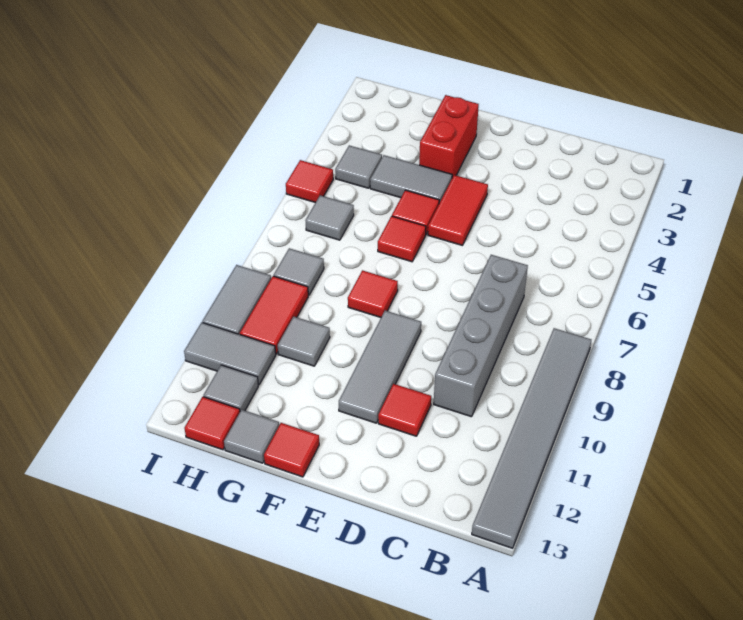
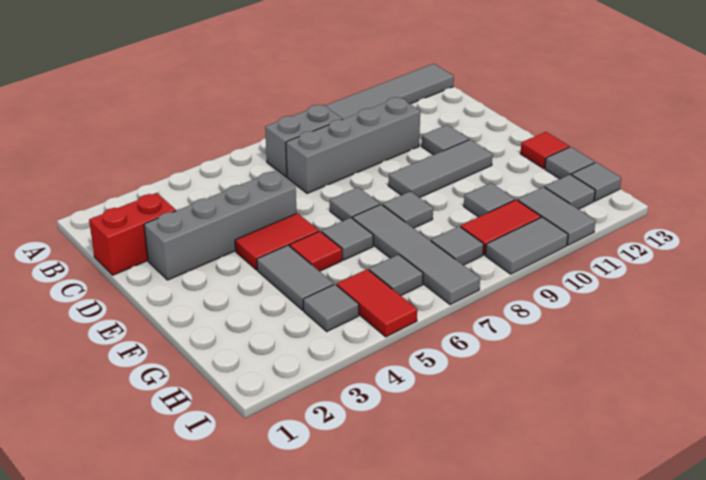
none -> grey 1x2 brick [265,105,342,177]
none -> grey 1x4 brick [144,171,297,280]
red 1x1 tile [378,384,431,436] -> grey 1x1 tile [422,125,469,155]
none -> grey 1x1 tile [330,187,380,221]
red 1x2 brick [419,95,479,178] -> red 1x2 brick moved to [89,193,176,275]
red 1x1 tile [378,216,426,262] -> grey 1x1 tile [321,218,373,260]
none -> grey 1x4 tile [352,204,480,305]
red 1x1 tile [348,270,398,317] -> grey 1x1 tile [382,191,433,228]
red 1x1 tile [185,397,240,450] -> grey 1x1 tile [571,162,621,201]
red 1x1 tile [286,160,333,203] -> red 1x2 tile [337,269,417,337]

